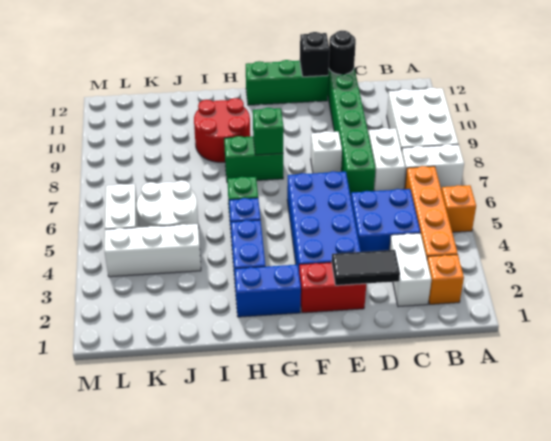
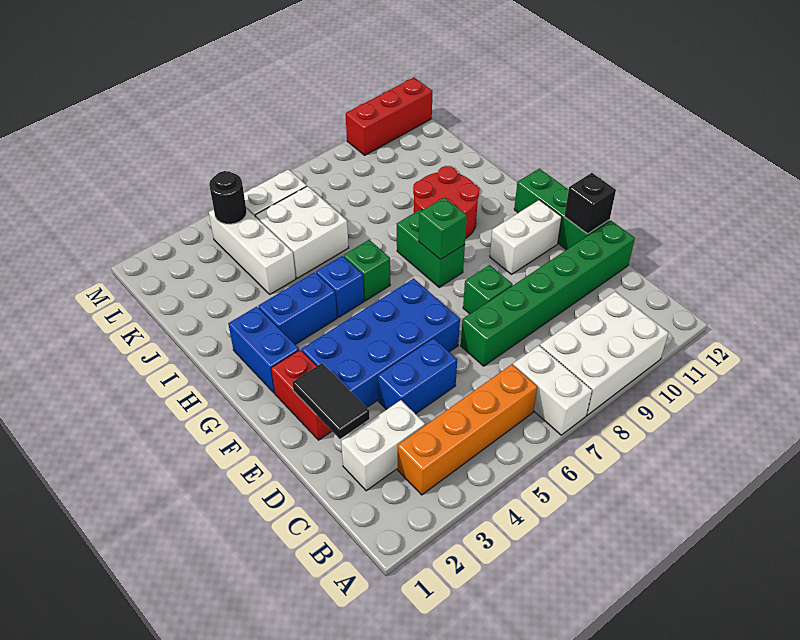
orange 1x1 brick [441,185,476,232] -> none
orange 1x1 brick [427,255,464,304] -> none
blue 2x2 brick [351,189,420,252] -> blue 1x2 brick [378,338,457,414]
white 1x2 brick [369,128,405,191] -> white 1x2 brick moved to [490,200,562,274]
black 1x1 round brick [329,31,356,75] -> black 1x1 round brick moved to [209,171,247,224]
white 1x1 brick [311,131,342,173] -> green 1x1 brick [463,265,513,314]
white 2x2 round brick [137,180,199,228] -> white 2x2 brick [255,186,349,278]
none -> red 1x3 brick [346,78,433,155]

